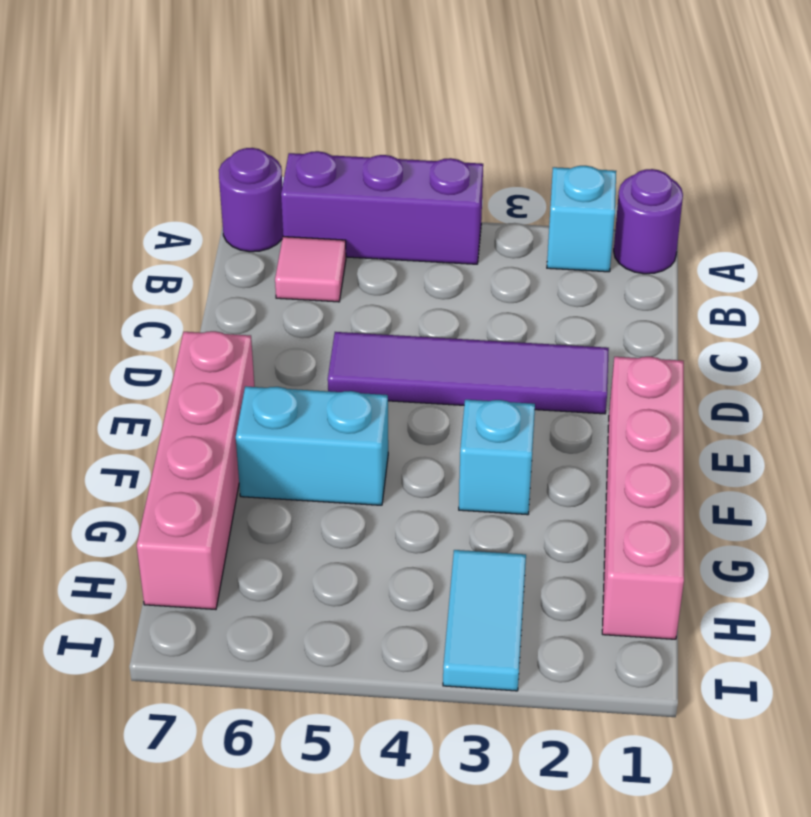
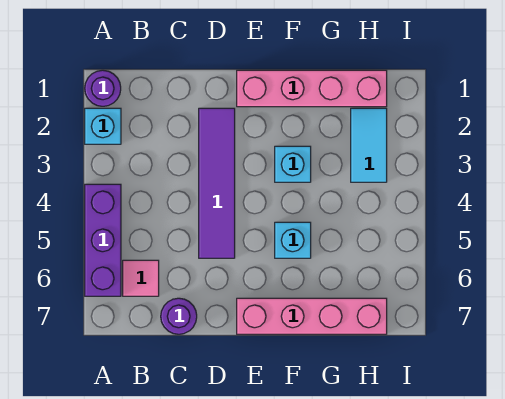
purple 1x1 round brick [219,148,283,252] -> purple 1x1 round brick moved to [161,298,197,334]
cyan 1x2 brick [236,386,388,505] -> cyan 1x1 brick [275,222,311,258]
cyan 1x2 tile [443,550,526,691] -> cyan 1x2 tile turned to [351,108,387,182]

